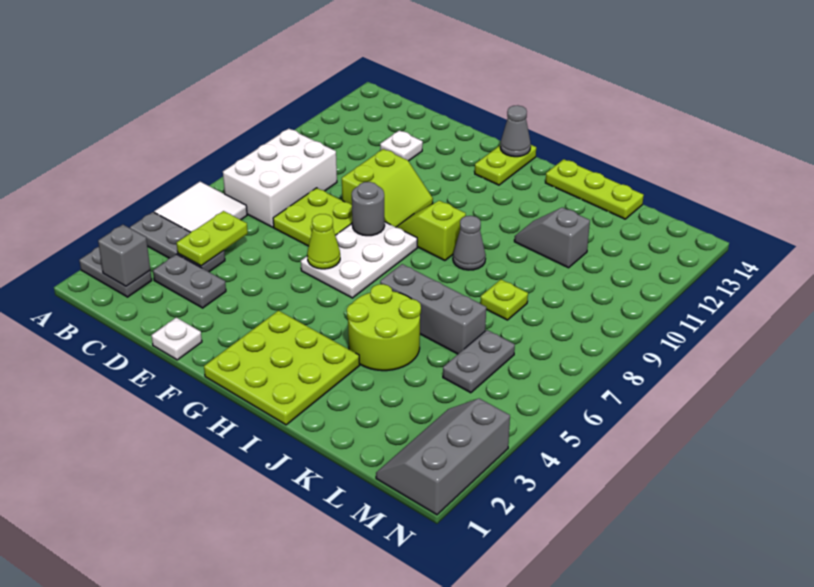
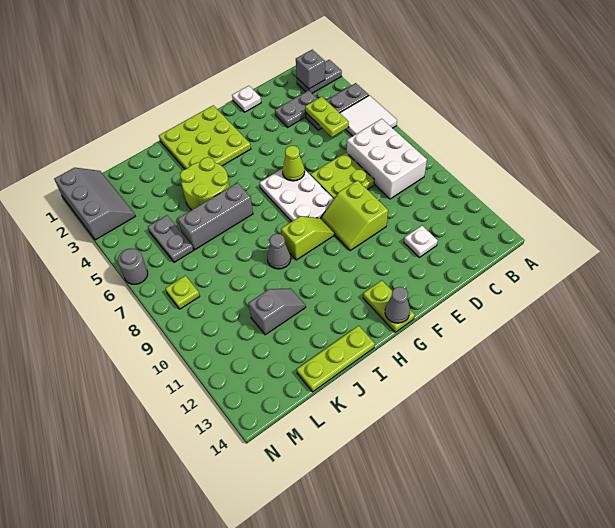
grey 1x1 round brick [352,182,385,236] -> grey 1x1 round brick moved to [118,249,148,284]
lime 1x1 plate [480,279,528,320] -> lime 1x1 plate moved to [165,276,200,309]

